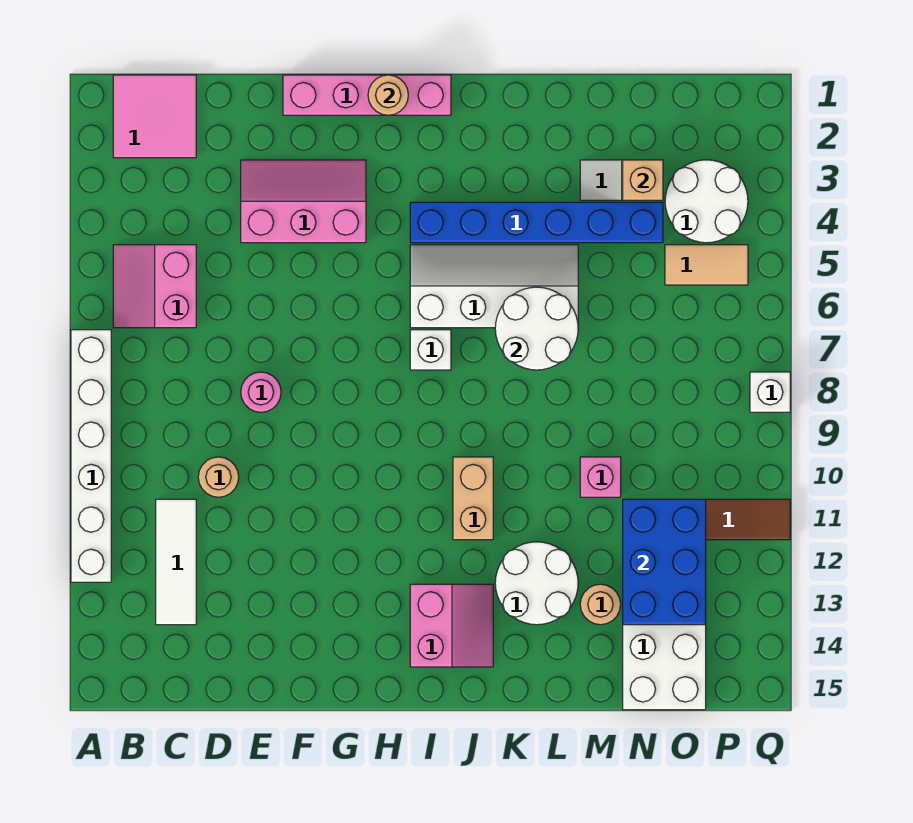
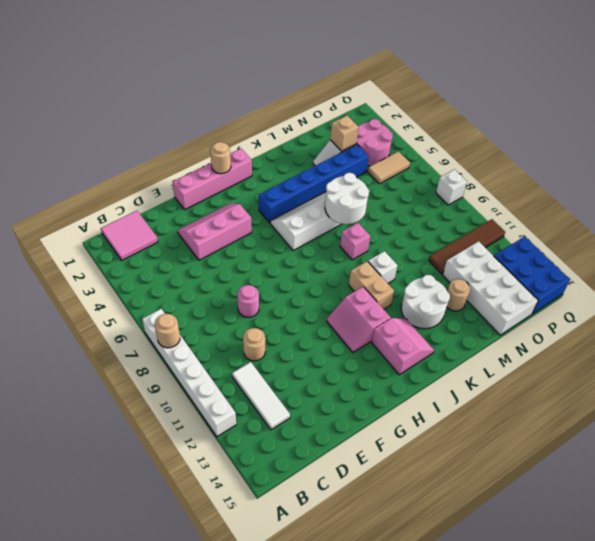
none -> tan 1x1 round brick [155,314,180,348]
pink 2x2 slope [113,245,196,328] -> pink 2x2 slope moved to [327,287,391,352]
white 1x1 brick [410,330,451,370] -> white 1x1 brick moved to [368,251,397,283]
pink 1x1 brick [580,457,621,497] -> pink 1x1 brick moved to [340,223,370,260]
blue 2x3 brick [623,499,706,625] -> blue 2x3 brick moved to [494,237,570,314]
white 2x2 round brick [665,160,748,243] -> pink 2x2 round brick [357,119,393,166]

